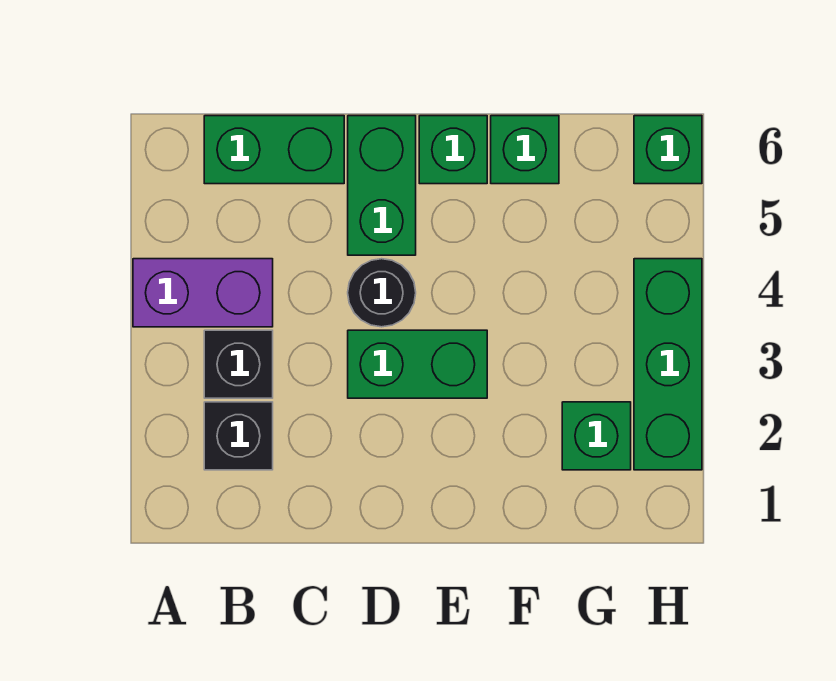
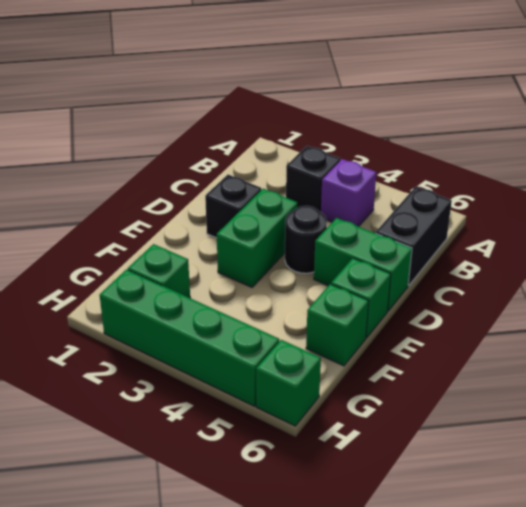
purple 1x2 brick [133,259,273,327] -> purple 1x1 brick [321,159,376,227]
black 1x1 brick [204,402,273,470] -> black 1x1 brick moved to [205,175,261,238]
green 1x2 brick [204,116,344,184] -> black 1x2 brick [376,187,452,285]
green 1x3 brick [634,259,702,470] -> green 1x4 brick [100,269,279,406]

